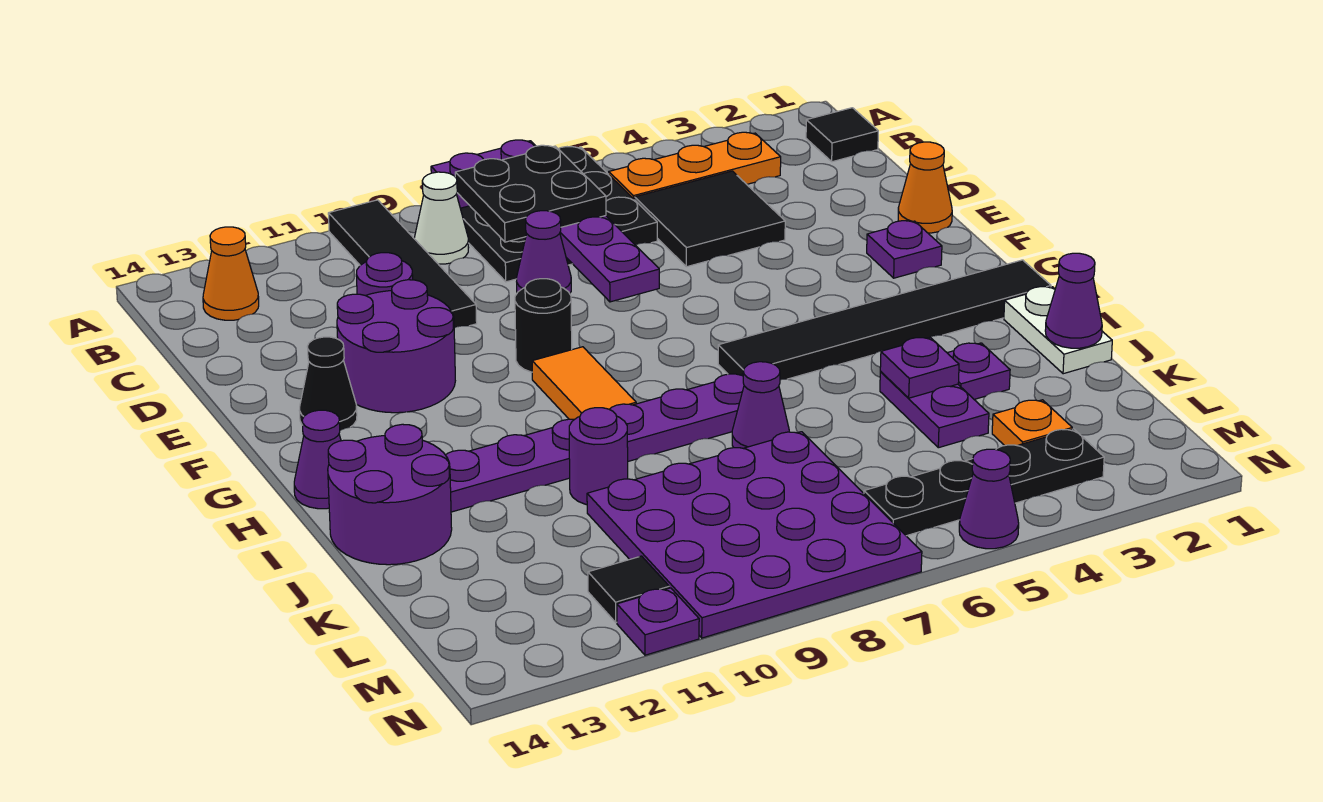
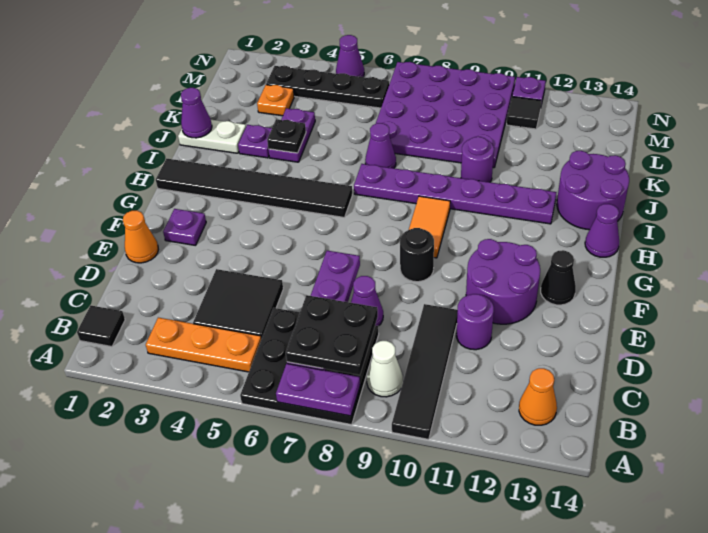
white 1x2 plate [1004,287,1112,374] -> white 1x2 plate turned to [178,120,246,153]
purple 1x1 plate [880,337,959,398] -> black 1x1 plate [267,119,306,153]

